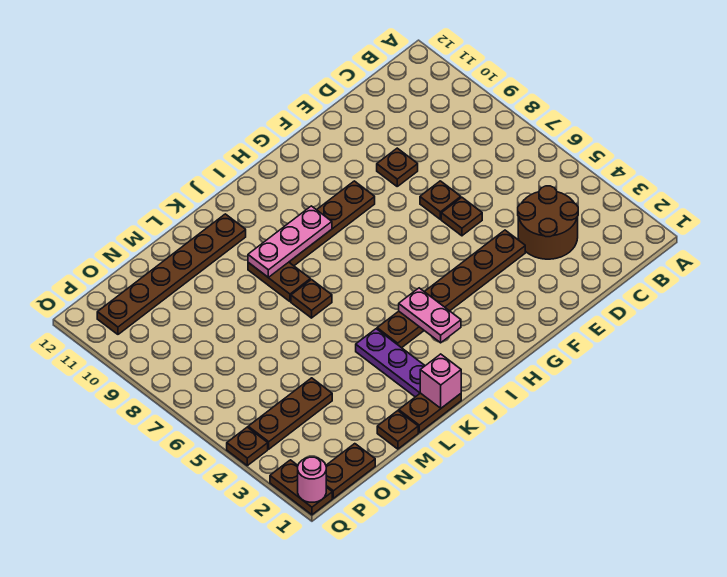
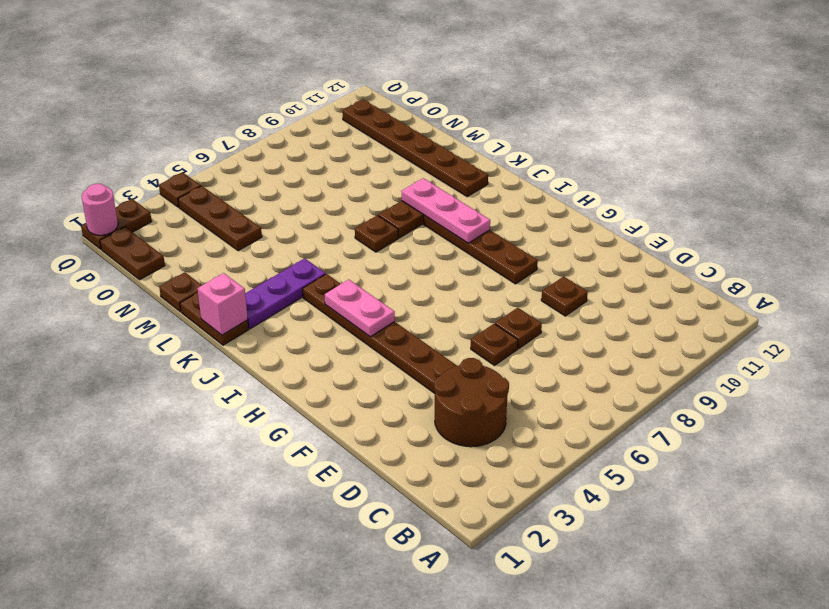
pink 1x2 plate [399,288,461,343] -> pink 1x2 plate turned to [325,279,395,337]

